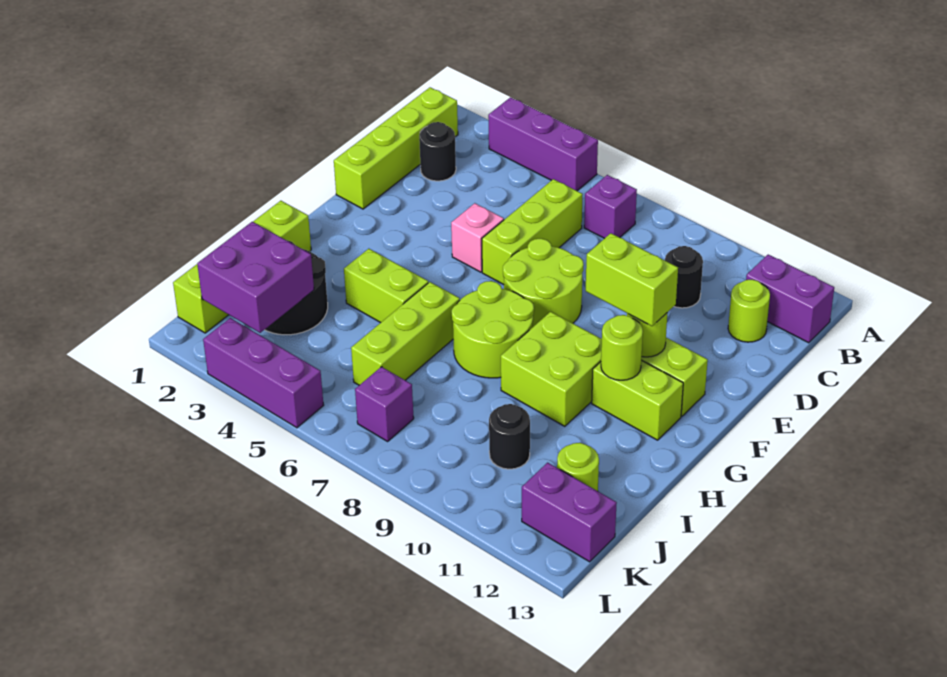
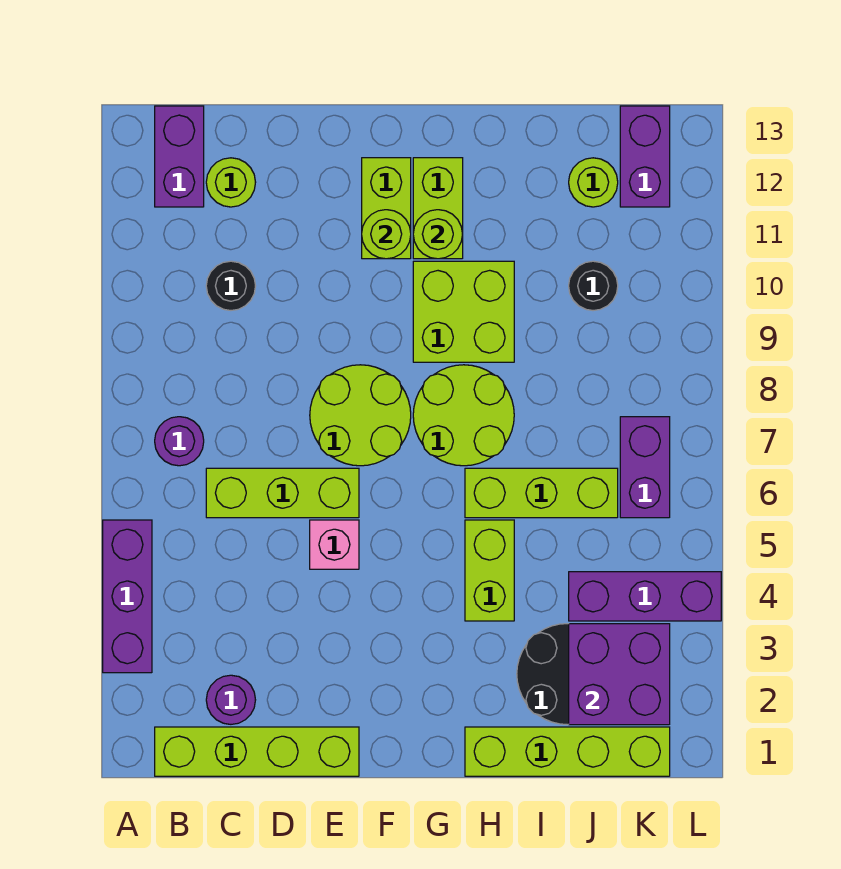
purple 1x1 brick [584,175,637,239] -> purple 1x1 round brick [155,417,204,466]
black 1x1 round brick [419,122,456,181] -> purple 1x1 round brick [206,675,255,724]
lime 1x2 brick [586,233,678,326] -> none
purple 1x1 brick [355,367,414,441] -> purple 1x2 brick [620,417,670,518]
purple 1x3 brick [203,318,324,428] -> purple 1x3 brick turned to [569,572,721,621]

